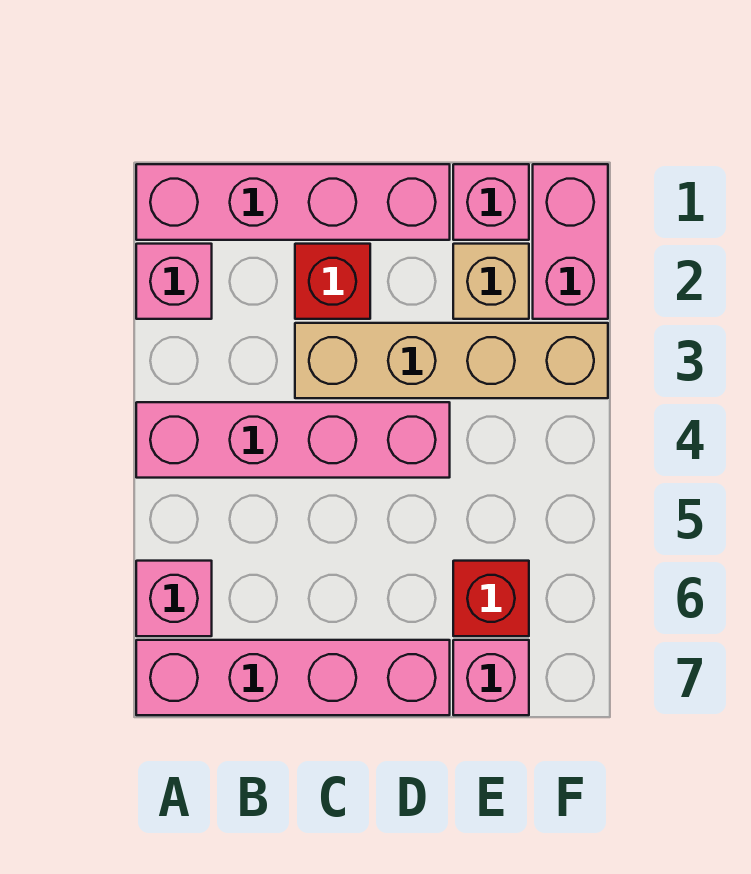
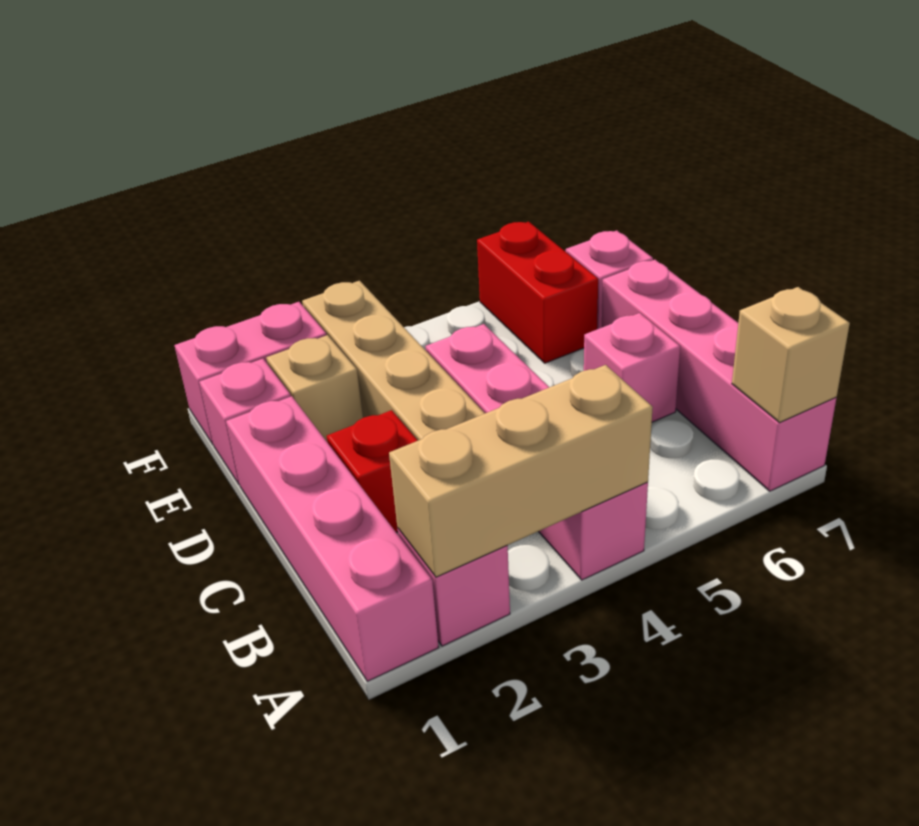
none -> tan 1x3 brick [389,365,653,577]
pink 1x1 brick [136,561,212,636] -> pink 1x1 brick moved to [584,313,680,422]
none -> tan 1x1 brick [732,287,850,423]
red 1x1 brick [453,561,529,636] -> red 1x2 brick [477,222,598,363]

